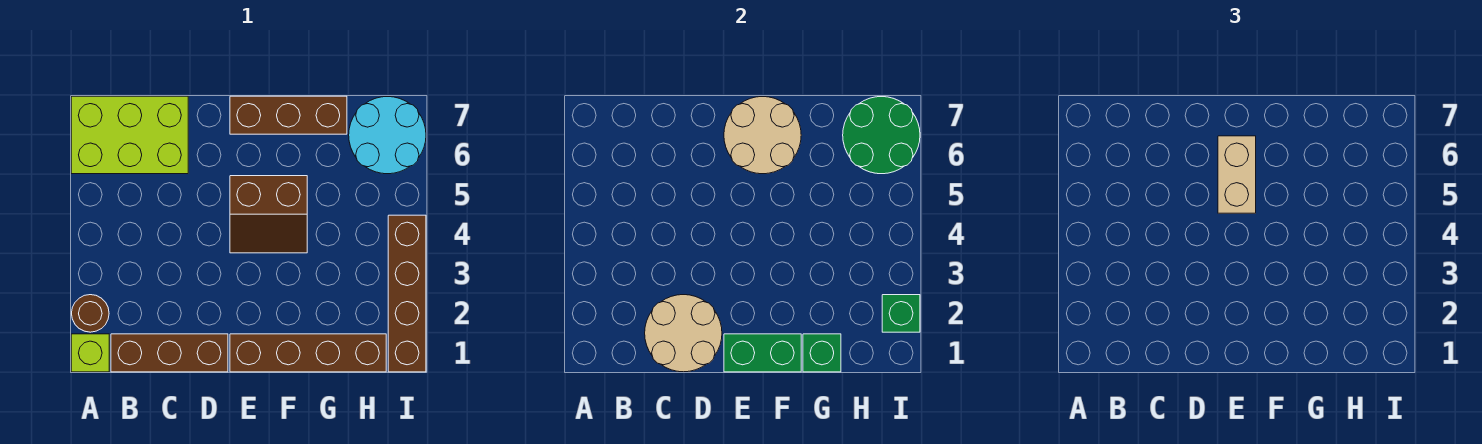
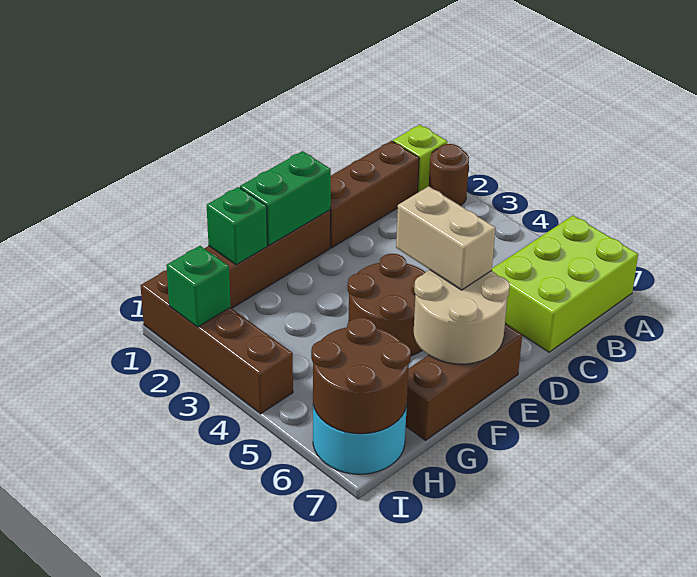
tan 2x2 round brick [645,295,722,372] -> none
brown 2x2 slope [230,176,307,253] -> brown 2x2 round brick [348,254,425,356]
green 2x2 round brick [843,97,920,174] -> brown 2x2 round brick [311,317,411,434]

